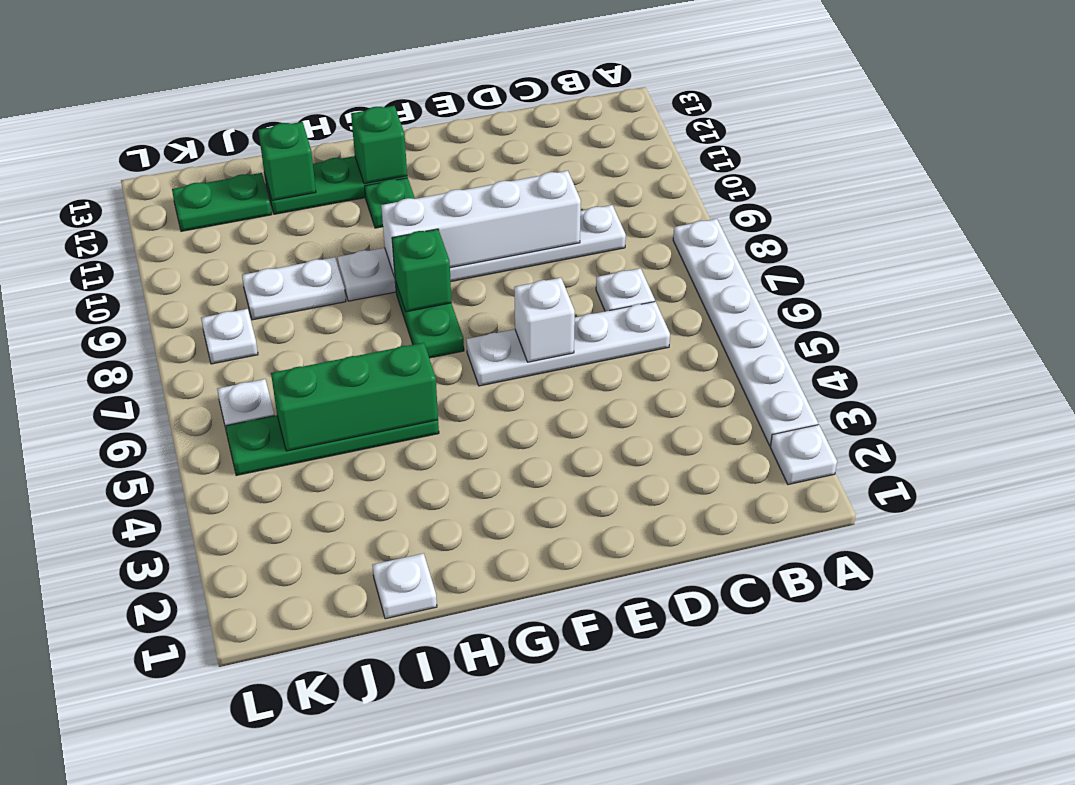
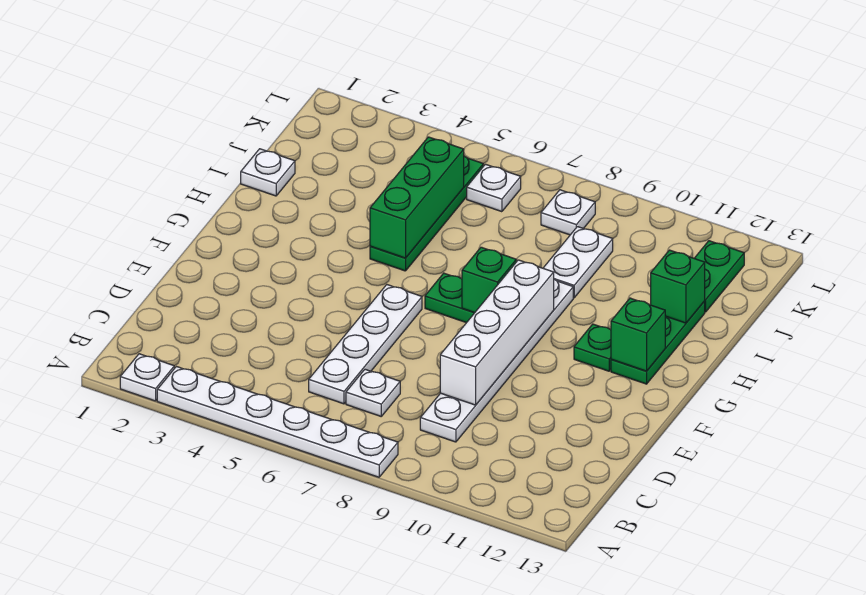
white 1x1 brick [514,278,575,362] -> none

